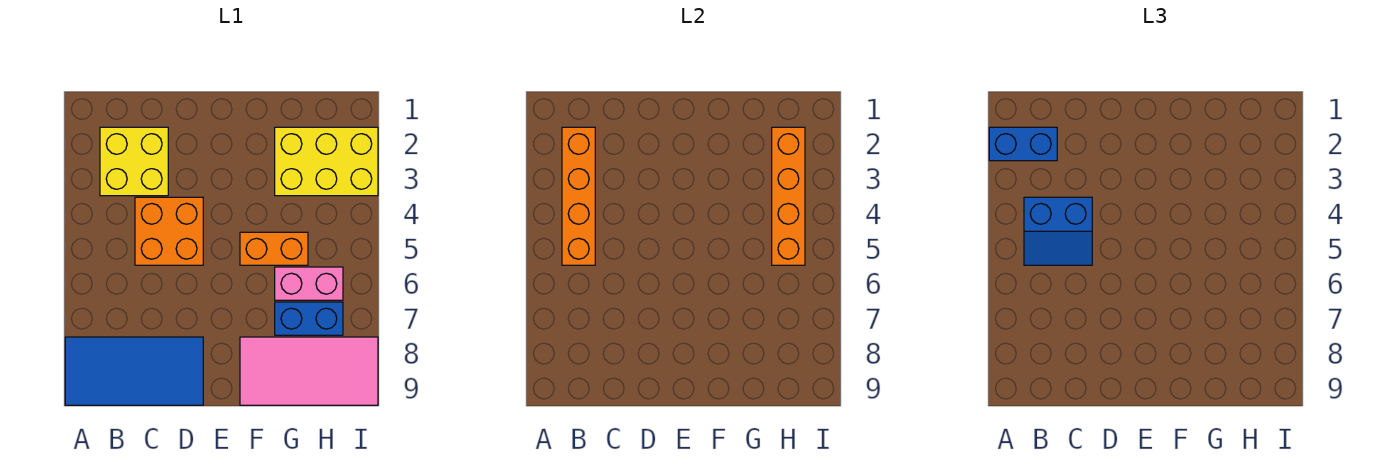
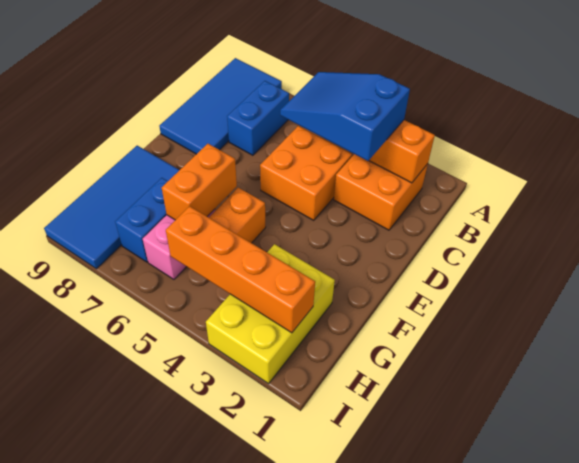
blue 1x2 brick [989,127,1057,161] -> blue 1x2 brick moved to [227,81,289,155]
yellow 2x2 brick [100,127,168,196] -> orange 2x2 brick [334,154,428,230]
blue 2x2 slope [1024,197,1092,265] -> blue 2x3 slope [280,72,410,161]
none -> orange 1x2 brick [162,144,237,220]
pink 2x4 tile [240,337,378,405] -> blue 2x4 tile [44,146,179,269]

